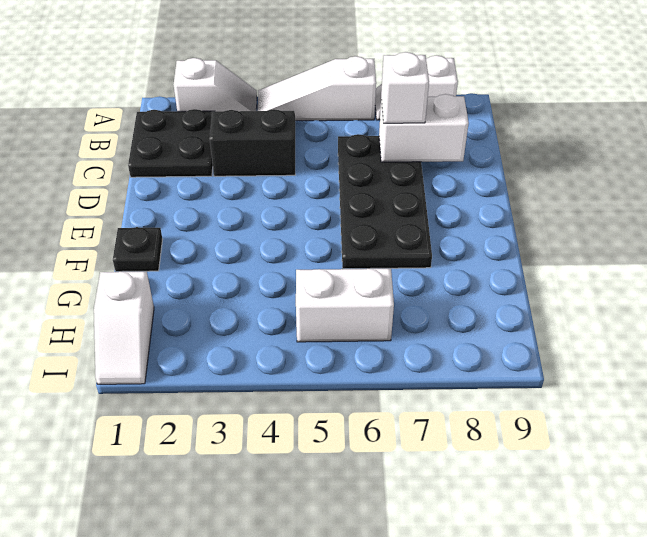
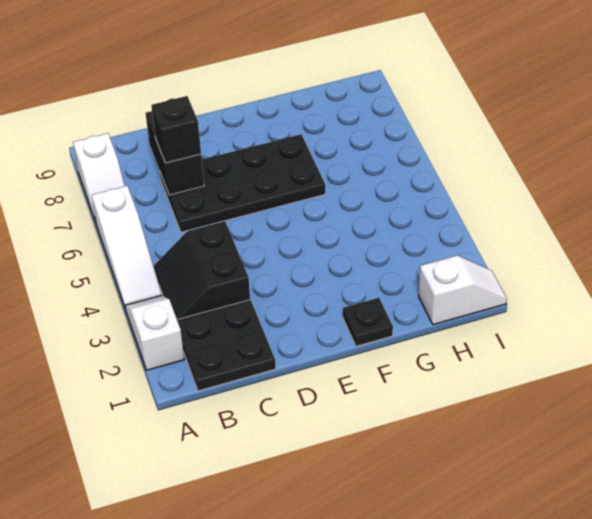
white 1x2 brick [379,94,469,162] -> black 1x2 brick [146,111,204,195]
white 1x1 brick [381,52,429,123] -> black 1x1 brick [151,96,201,163]
white 1x2 brick [296,269,394,342] -> none

